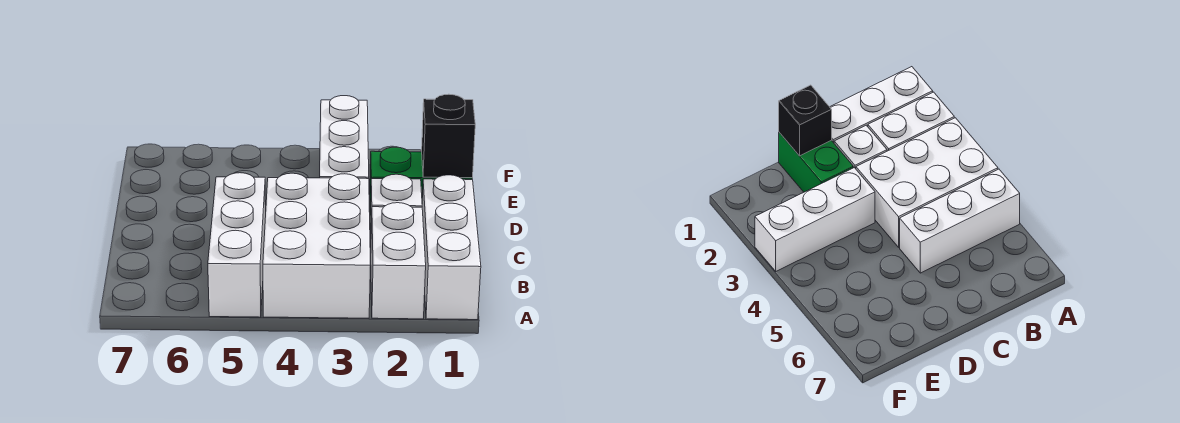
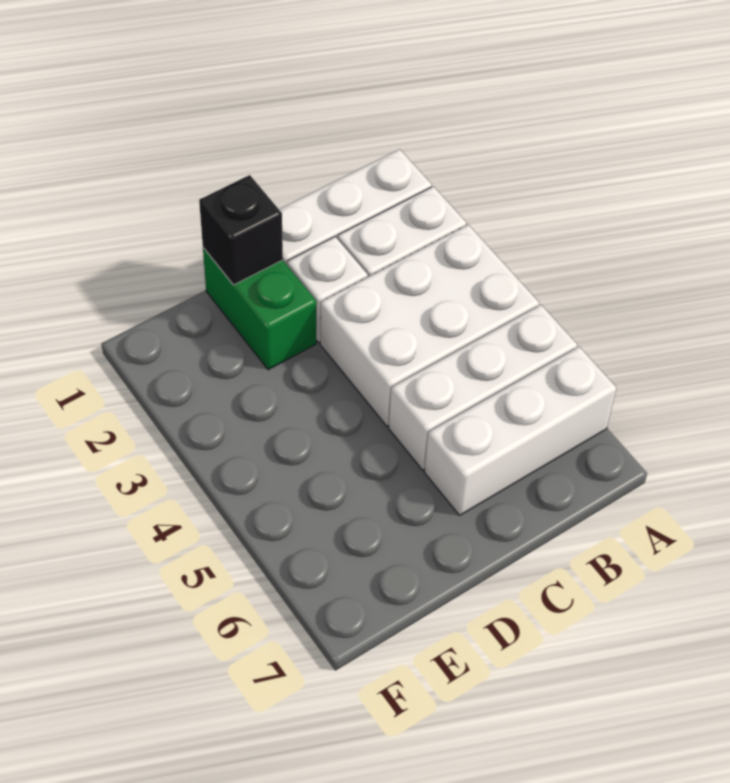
white 1x3 brick [320,96,369,179] -> white 1x3 brick moved to [424,347,617,515]

